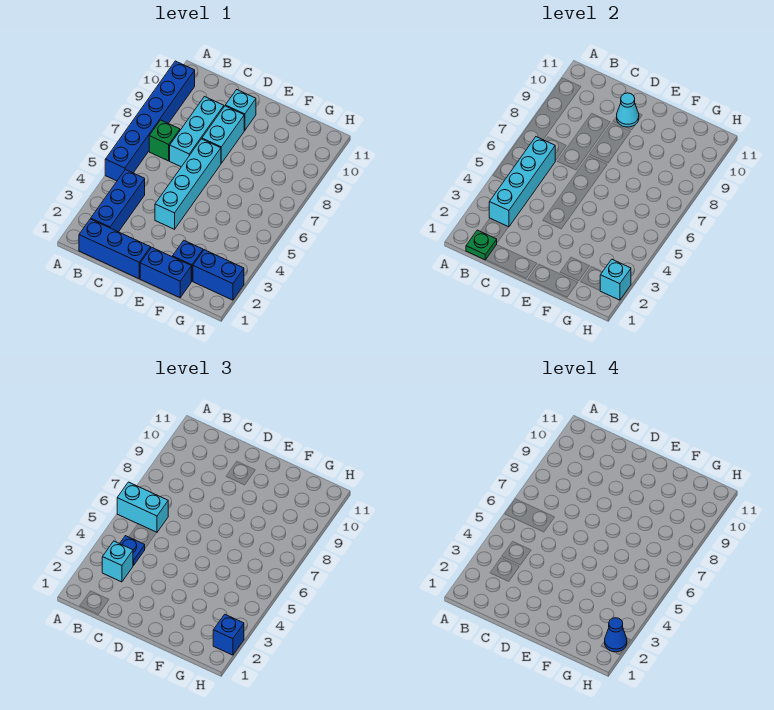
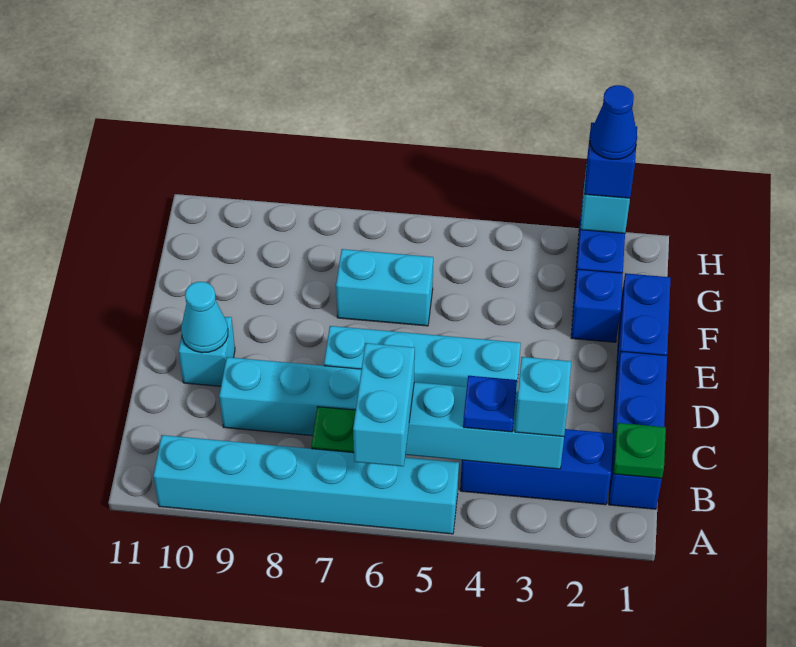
blue 1x6 brick [105,61,195,181] -> cyan 1x6 brick [153,435,459,534]
cyan 1x2 brick [202,106,244,163] -> cyan 1x2 brick moved to [336,249,433,326]

